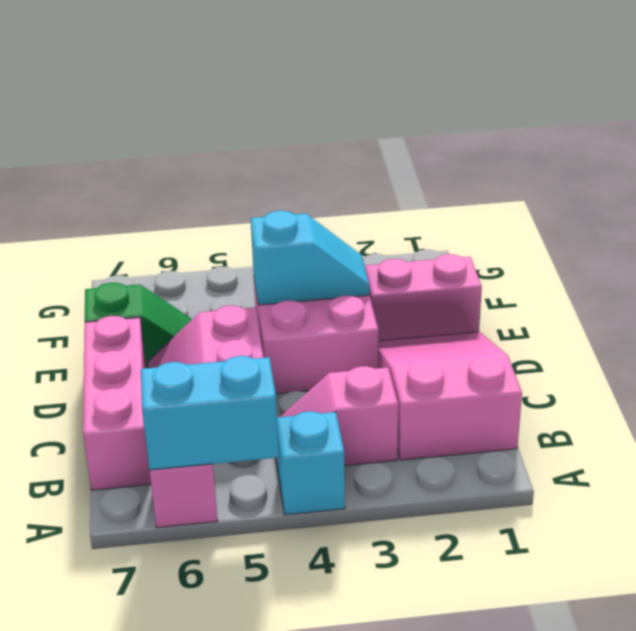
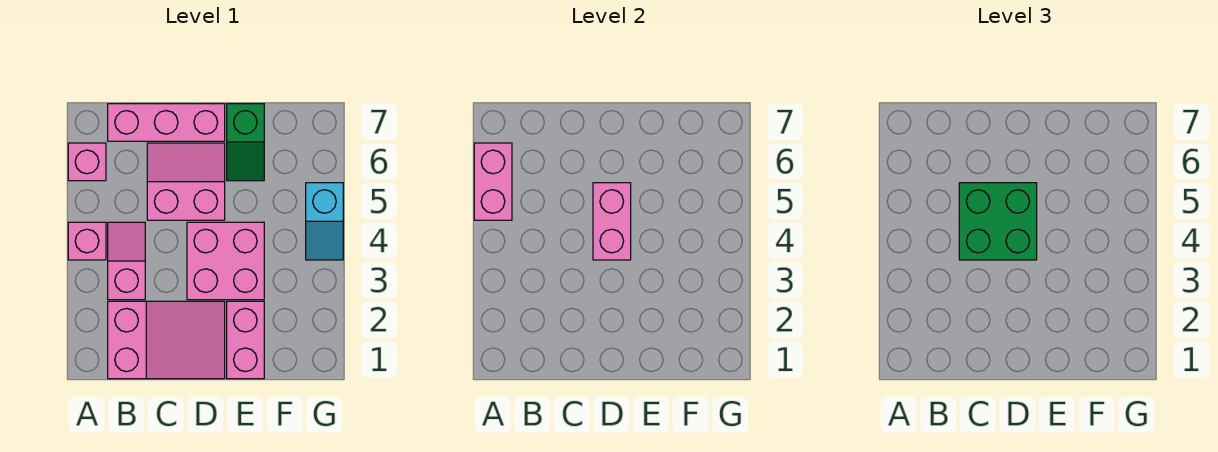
cyan 1x1 brick [277,412,345,515] -> pink 1x1 brick [68,222,106,260]
cyan 1x2 brick [141,356,279,470] -> pink 1x2 brick [474,143,512,220]
none -> green 2x2 brick [959,183,1037,260]
none -> pink 1x2 brick [593,183,631,260]
cyan 1x2 slope [251,211,370,305] -> cyan 1x2 slope moved to [306,183,343,260]

